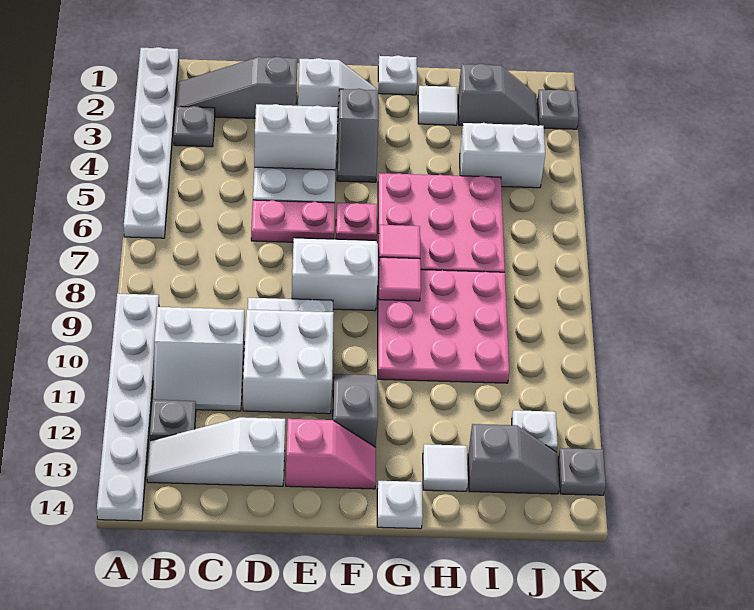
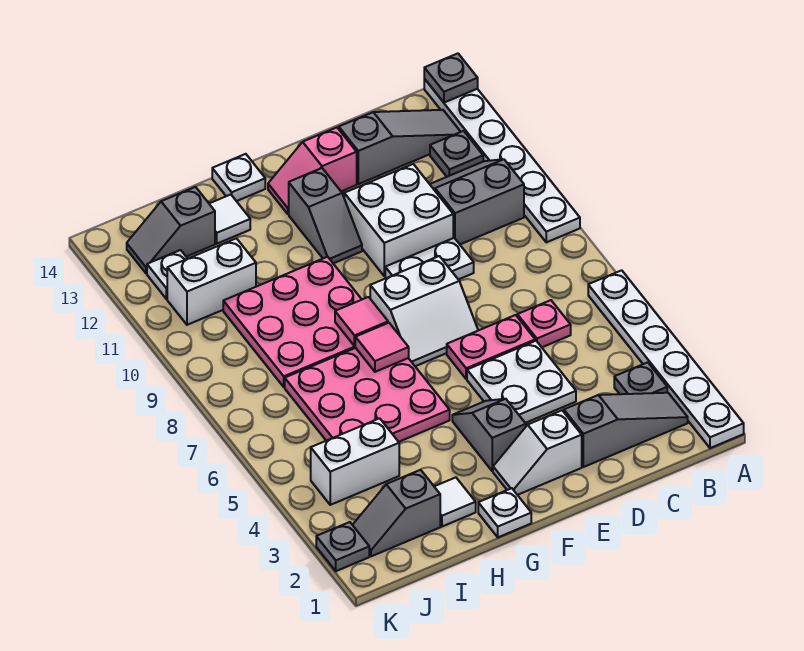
white 2x2 slope [153,307,244,411] -> grey 2x2 slope [430,159,524,244]
white 1x3 slope [147,417,285,486] -> grey 1x3 slope [339,110,460,184]
white 1x2 brick [254,104,338,170] -> white 1x2 brick moved to [167,238,256,325]
pink 1x1 plate [336,203,377,240] -> pink 1x1 plate moved to [517,300,571,347]
grey 1x1 plate [558,448,606,495] -> grey 1x1 plate moved to [424,54,478,103]

